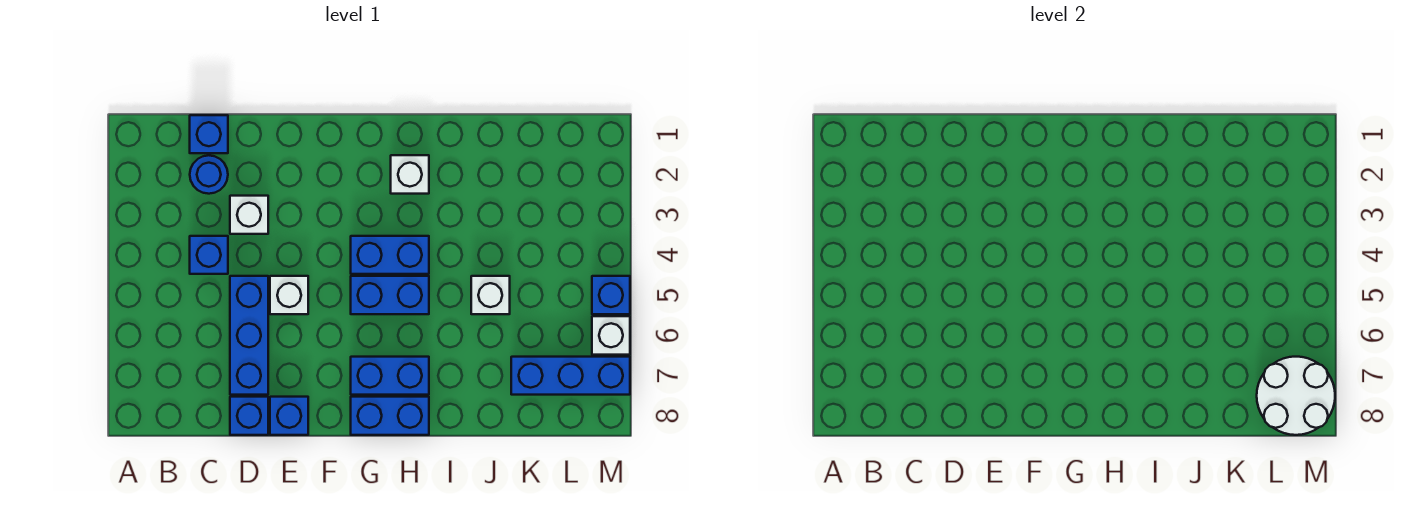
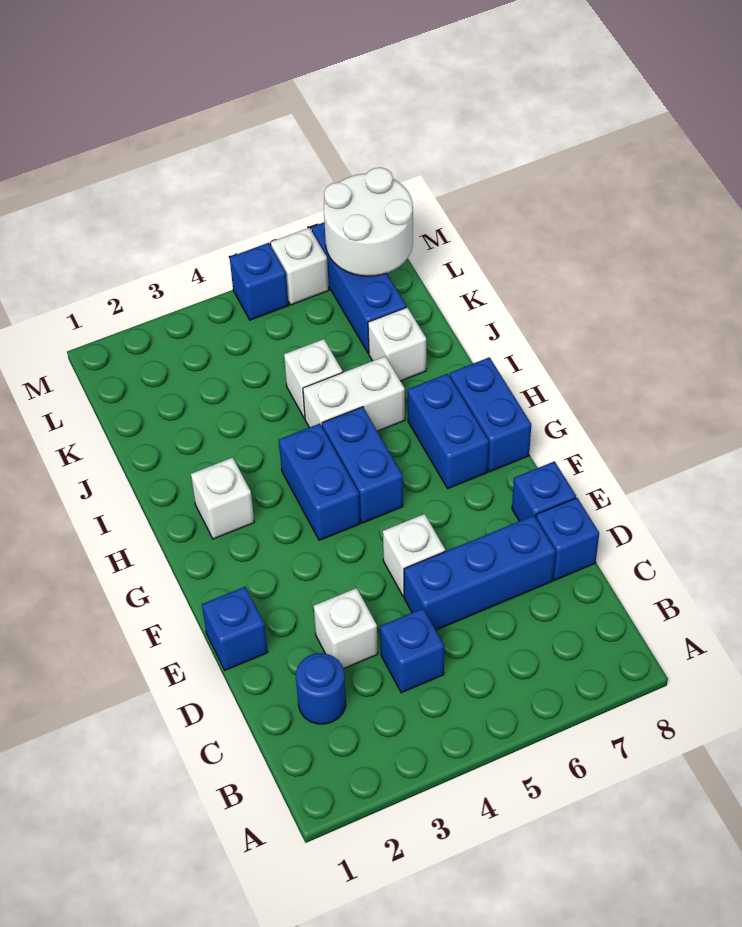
blue 1x1 brick [190,115,228,153] -> blue 1x1 brick moved to [202,587,268,670]
none -> white 1x2 brick [303,356,405,431]
none -> white 1x1 brick [368,307,426,381]

